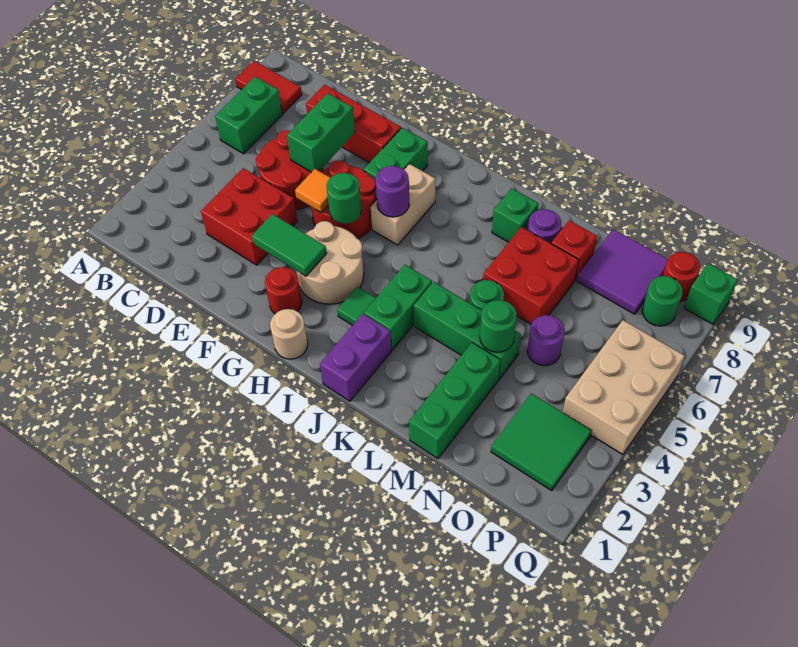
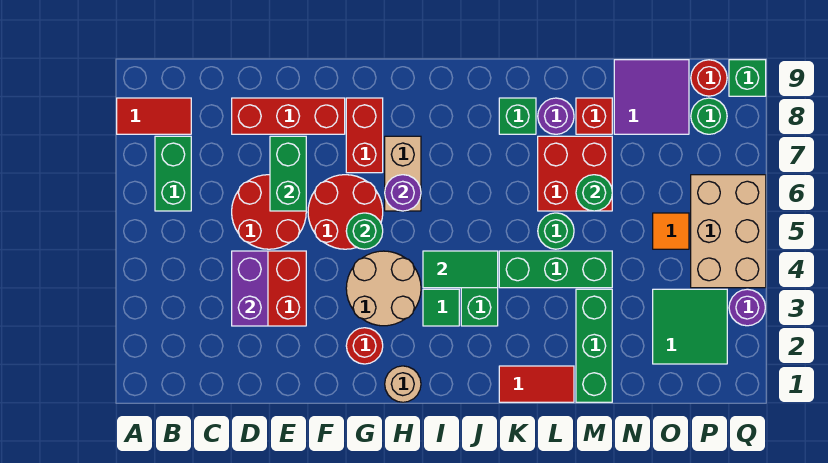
green 1x2 tile [252,214,327,276] -> green 1x2 tile moved to [423,251,498,288]
orange 1x1 tile [295,169,330,213] -> orange 1x1 tile moved to [653,213,689,249]
green 1x2 brick [364,128,428,199] -> red 1x2 brick [346,98,383,173]
purple 1x2 brick [320,314,391,401] -> purple 1x2 brick moved to [232,251,268,326]
none -> red 1x2 tile [499,366,574,402]
green 1x1 round brick [480,300,517,352] -> green 1x1 round brick moved to [576,175,612,211]
purple 1x1 round brick [527,315,565,366] -> purple 1x1 round brick moved to [729,289,765,326]

